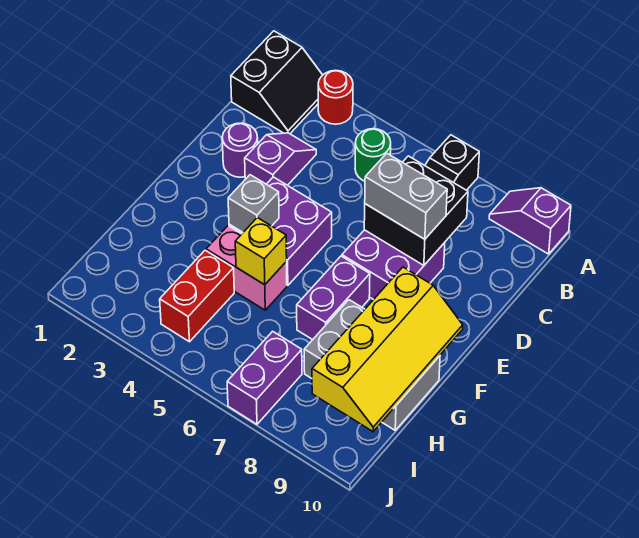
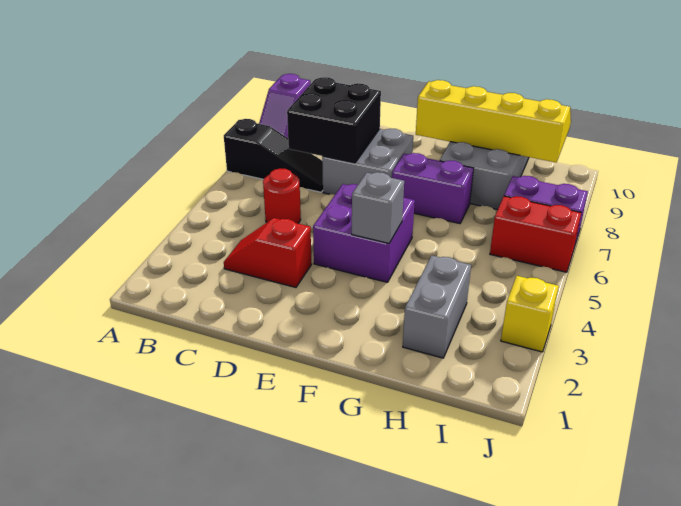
black 2x2 slope [231,31,322,134] -> none
red 1x1 round brick [318,70,353,124] -> red 1x1 round brick moved to [263,168,301,223]
green 1x1 round brick [355,129,391,181] -> none
purple 1x2 slope [245,133,316,185] -> red 1x2 slope [224,218,312,287]
purple 1x1 round brick [222,123,258,177] -> none
purple 2x2 brick [342,230,445,300] -> grey 2x2 brick [322,128,413,195]
grey 1x2 brick [365,153,447,239] -> grey 1x2 brick moved to [403,255,471,358]
pink 1x2 brick [206,226,287,310] -> none
yellow 1x1 brick [235,218,287,285] -> yellow 1x1 brick moved to [501,276,559,352]
red 1x2 brick [160,250,234,342] -> red 1x2 brick moved to [490,196,581,272]

